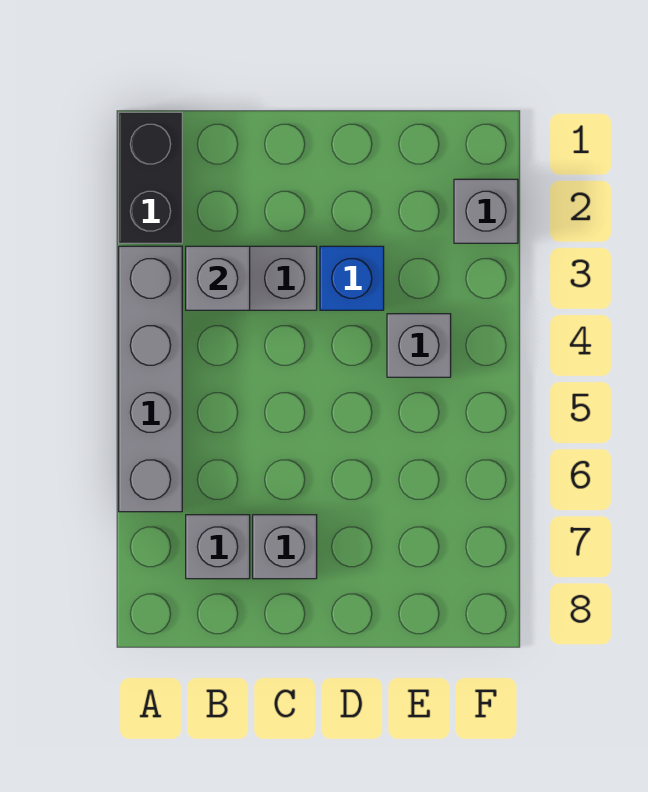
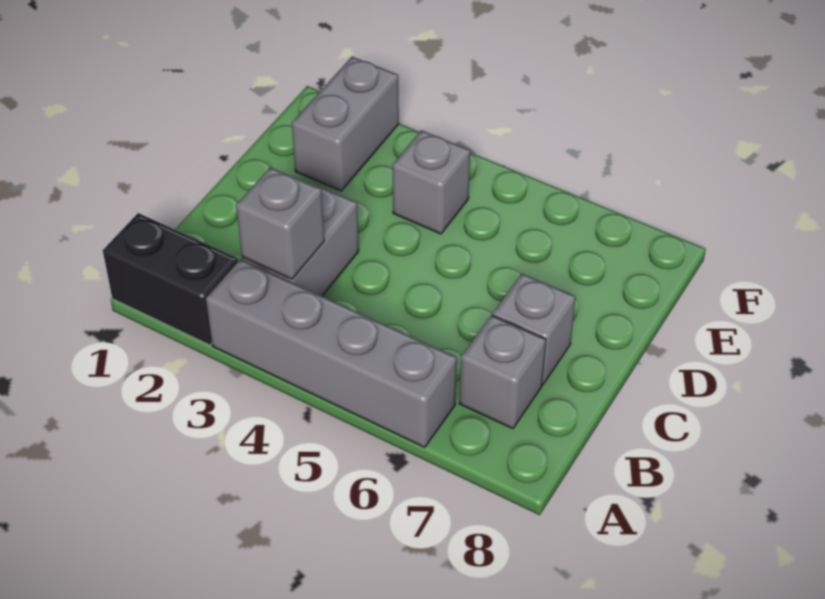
blue 1x1 brick [320,246,384,310] -> none
grey 1x1 brick [454,179,518,243] -> grey 1x2 brick [292,57,399,191]

